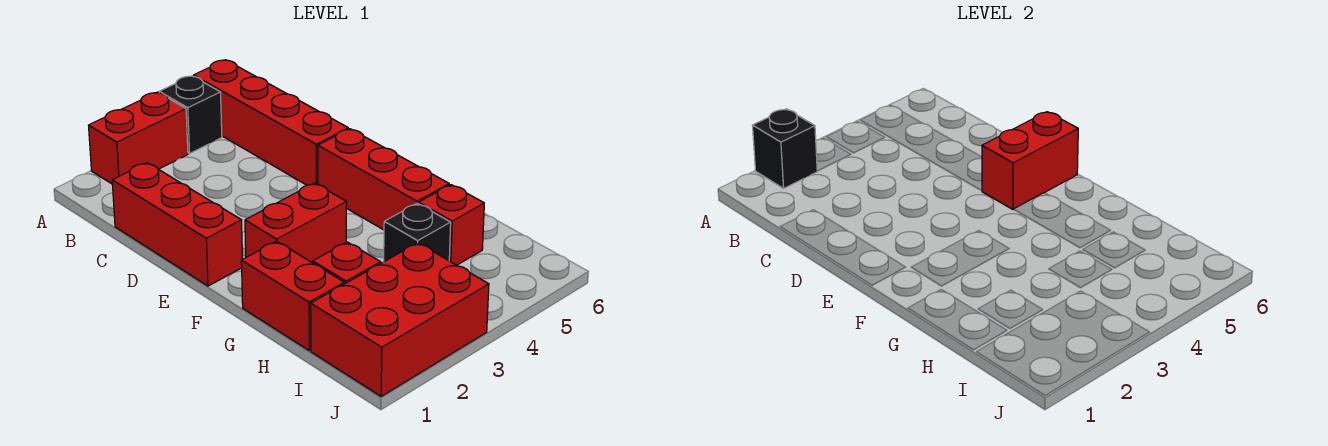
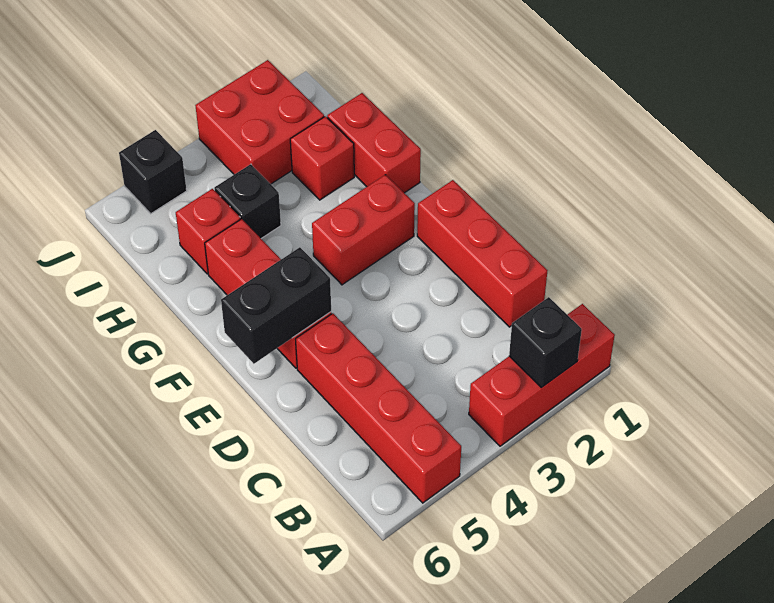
red 1x2 brick [88,92,188,184] -> red 1x3 brick [469,304,615,446]
black 1x1 brick [159,76,222,154] -> black 1x1 brick moved to [119,130,187,214]
red 1x2 brick [982,112,1078,209] -> black 1x2 brick [221,247,331,364]
red 2x3 brick [311,243,489,396] -> red 2x2 brick [195,60,324,184]

